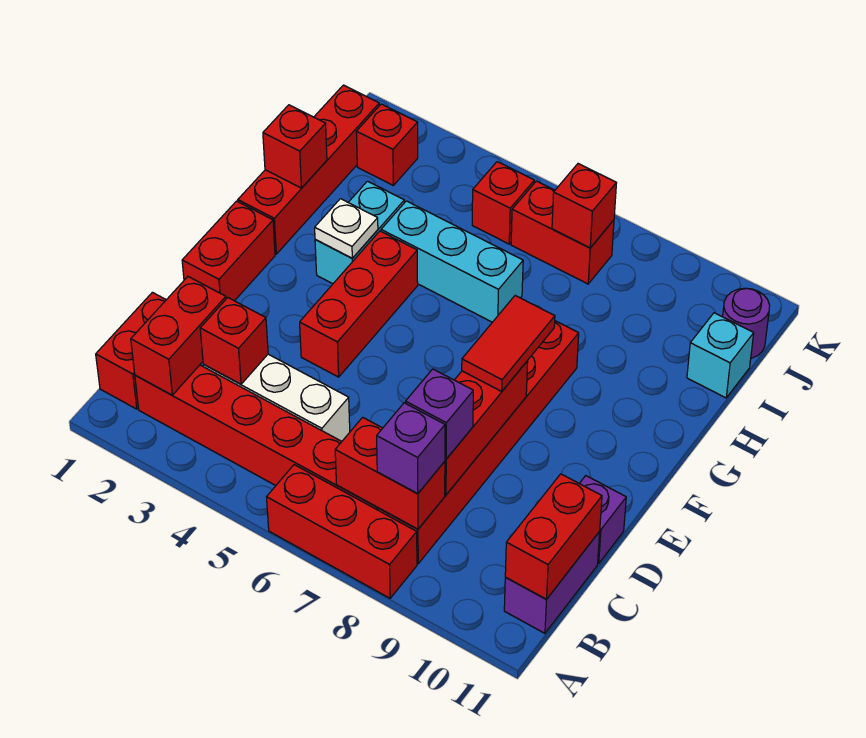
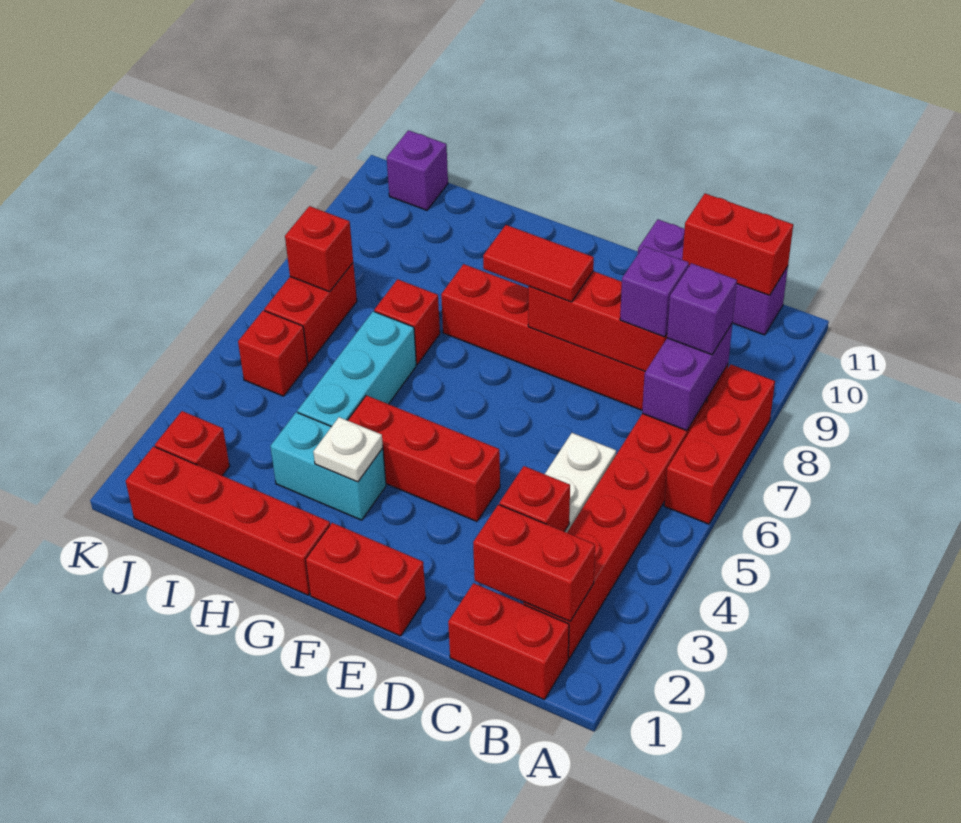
red 1x2 brick [335,417,445,529] -> purple 1x2 brick [642,324,732,431]
red 1x1 brick [263,105,327,188] -> red 1x1 brick moved to [374,279,440,364]
cyan 1x1 brick [687,313,754,398] -> none
purple 1x1 round brick [723,288,770,358] -> purple 1x1 brick [387,130,448,210]

